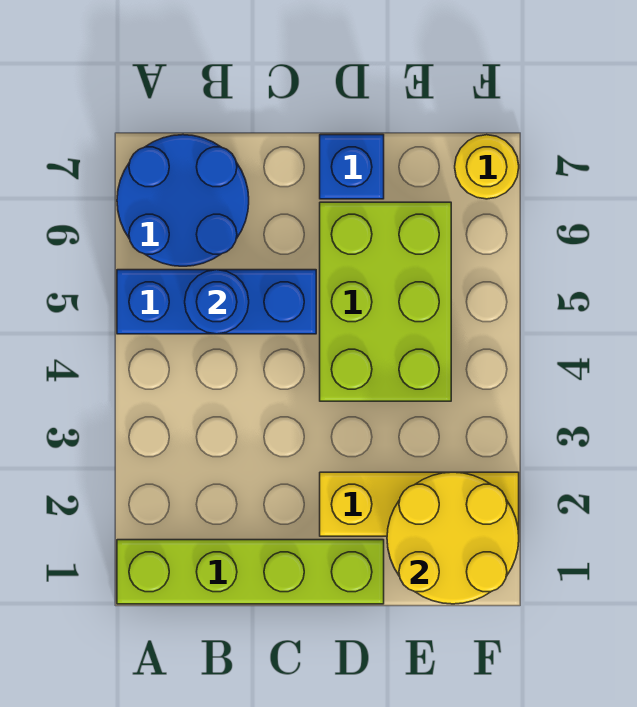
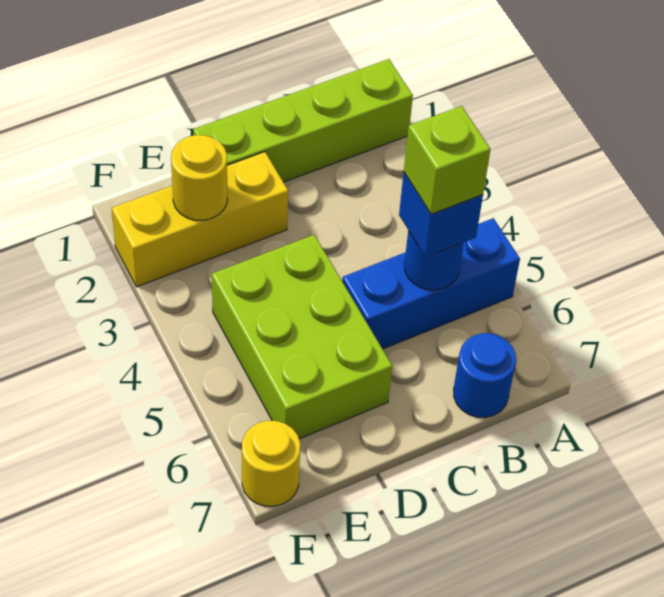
blue 2x2 round brick [117,135,249,266] -> blue 1x1 round brick [453,333,516,418]
none -> lime 1x1 brick [404,106,491,214]
blue 1x1 brick [320,135,384,199] -> blue 1x1 brick moved to [399,173,483,257]
yellow 2x2 round brick [387,472,519,604] -> yellow 1x1 round brick [171,135,227,220]

